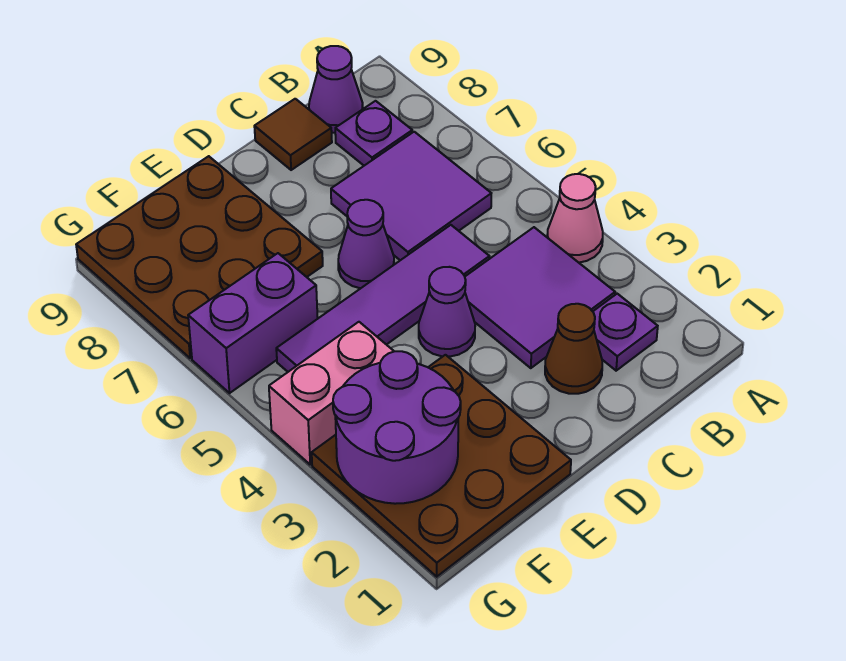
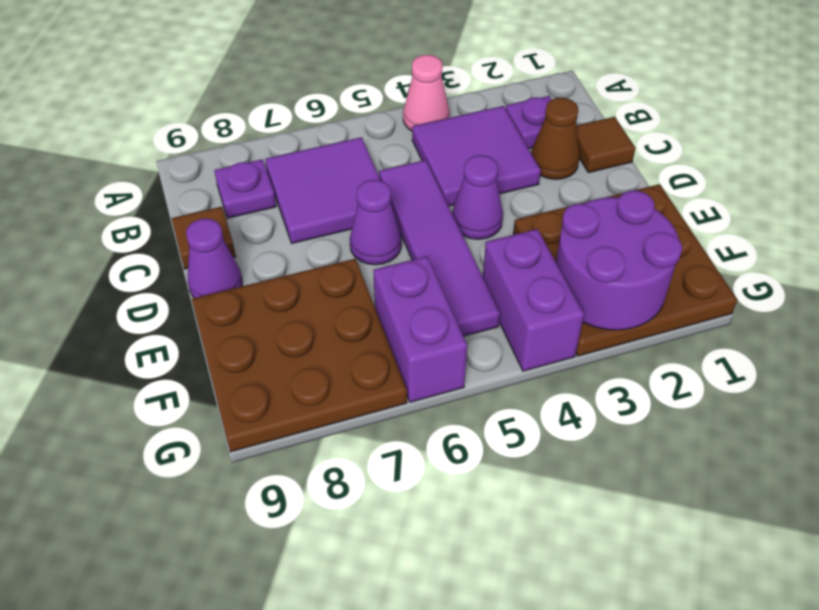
purple 1x1 cone [309,46,363,133] -> purple 1x1 cone moved to [186,218,242,298]
none -> brown 1x1 tile [576,117,635,173]
pink 1x2 brick [269,322,394,464] -> purple 1x2 brick [483,229,584,371]

